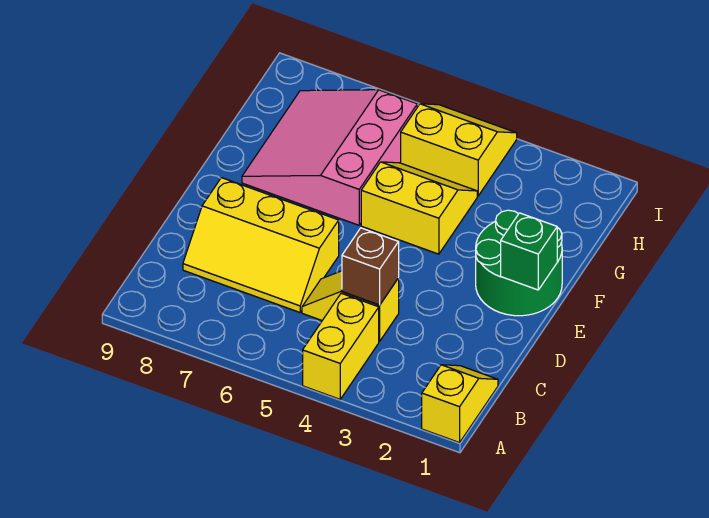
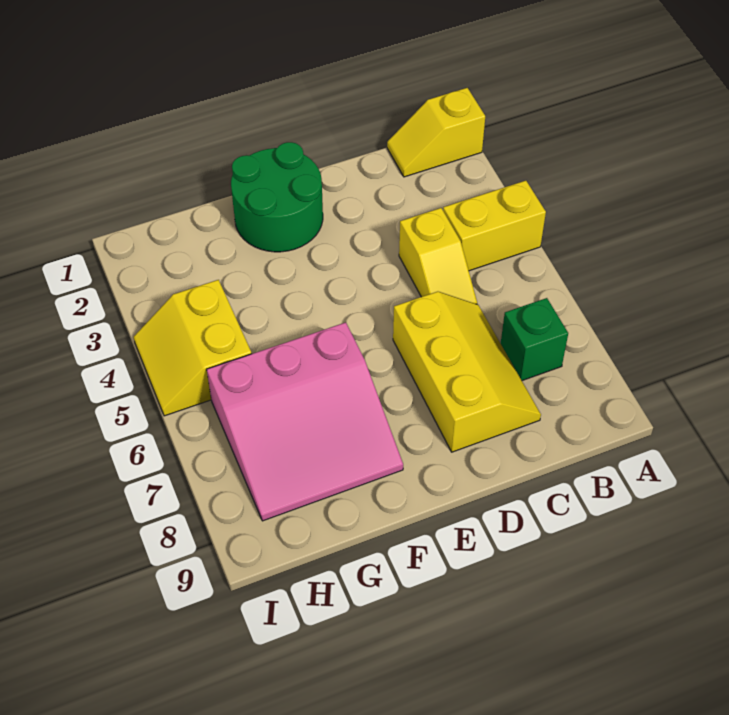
brown 1x1 brick [342,228,399,305] -> none
green 1x1 brick [501,213,557,290] -> green 1x1 brick moved to [501,298,568,381]
yellow 2x2 slope [361,162,477,254] -> none

